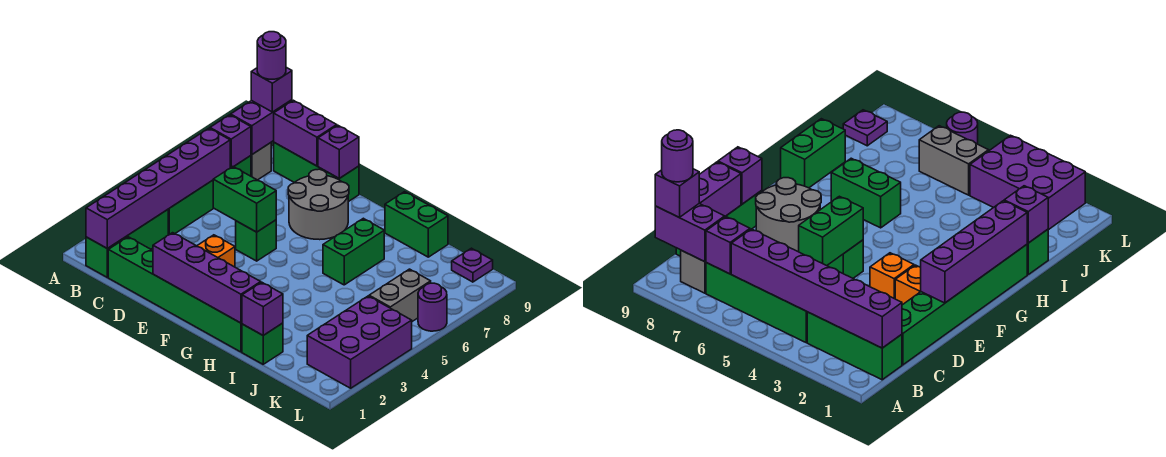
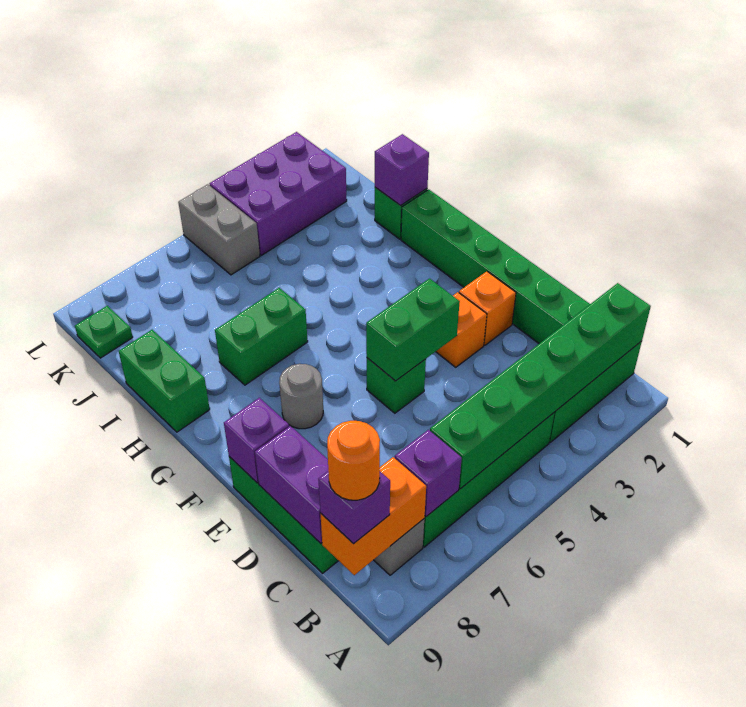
purple 1x6 brick [86,128,230,248] -> green 1x6 brick [430,283,651,489]
purple 1x2 brick [231,100,292,155] -> orange 1x2 brick [320,457,426,575]
purple 1x1 round brick [257,32,286,79] -> orange 1x1 round brick [327,421,380,500]
green 1x2 brick [213,167,276,232] -> green 1x2 brick turned to [366,279,460,381]
purple 1x4 brick [153,233,261,323] -> none
grey 2x2 round brick [288,169,349,240] -> grey 1x1 round brick [279,364,323,429]
grey 1x2 brick [369,269,431,321] -> grey 1x2 brick turned to [178,184,260,275]
purple 1x1 plate [452,248,493,282] -> green 1x1 plate [75,306,133,358]
purple 1x1 round brick [418,283,447,331] -> none

